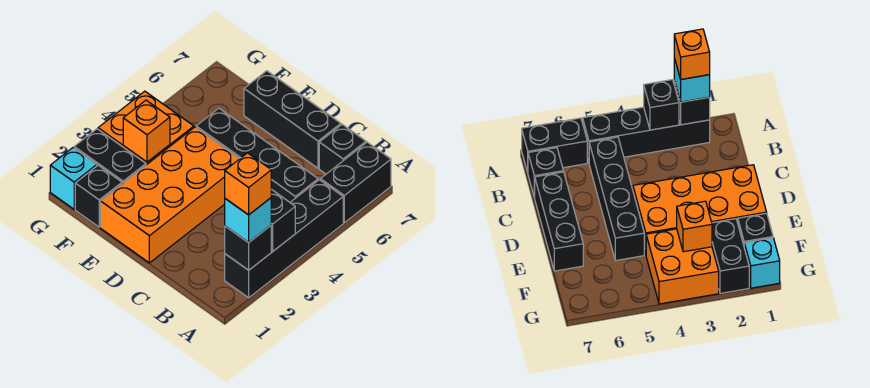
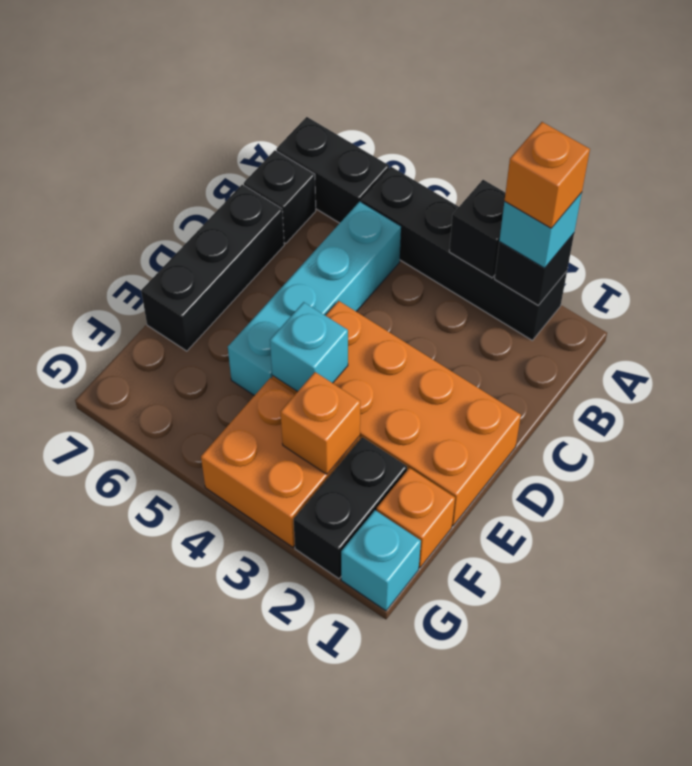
black 1x4 brick [196,108,318,202] -> cyan 1x4 brick [228,202,401,396]
none -> cyan 1x1 brick [270,302,348,392]
black 1x1 brick [75,165,122,227] -> orange 1x1 brick [377,468,455,568]

